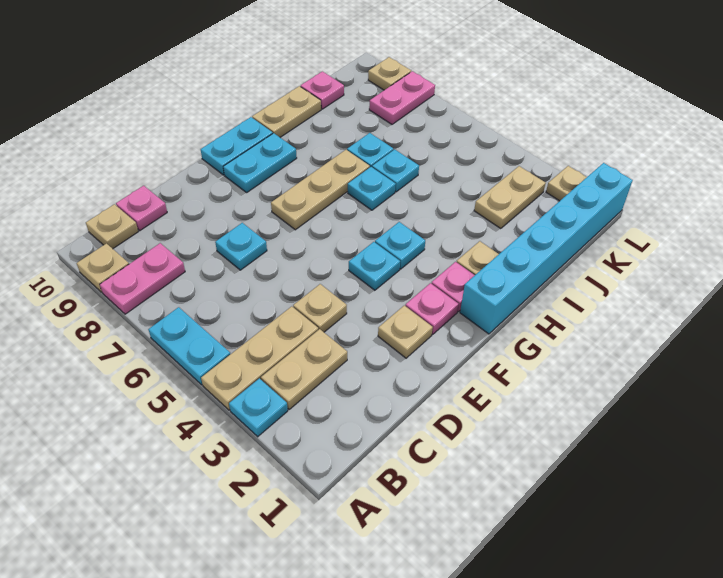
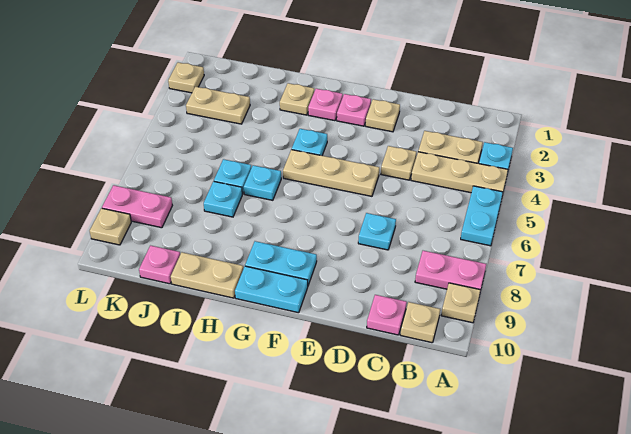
cyan 1x1 plate [349,242,400,290] -> none
tan 1x3 plate [271,150,370,230] -> tan 1x3 plate moved to [283,150,379,196]
cyan 1x6 brick [460,163,633,334] -> none

